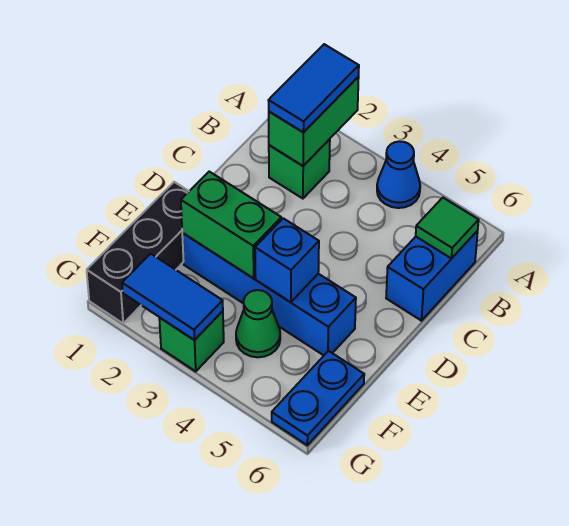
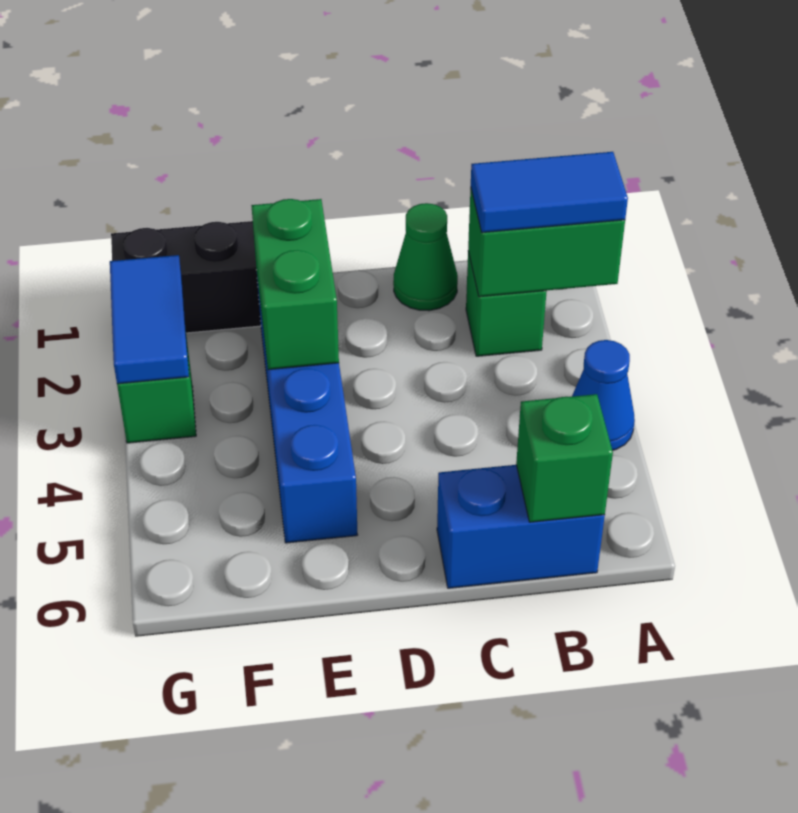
green 1x1 tile [416,198,479,258] -> green 1x1 brick [516,394,613,522]
blue 1x1 brick [255,218,319,302] -> none
green 1x1 cone [236,290,280,357] -> green 1x1 cone moved to [393,203,458,311]
blue 1x2 plate [272,351,364,445] -> none

